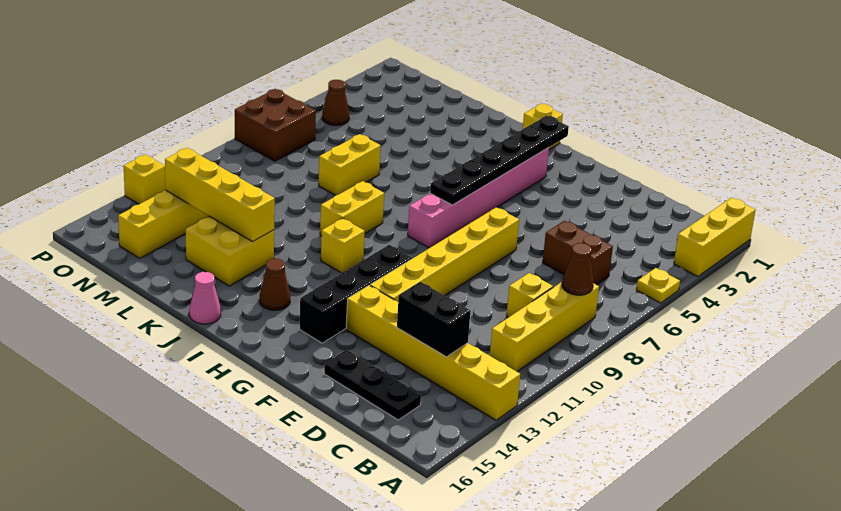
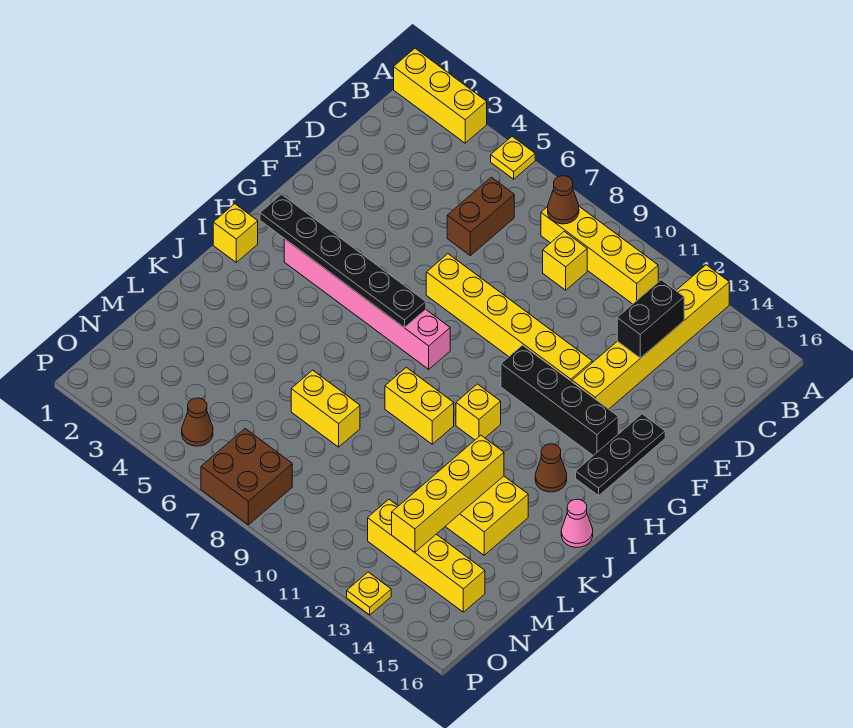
black 1x3 plate [324,350,421,420] -> black 1x3 plate moved to [576,414,665,496]
yellow 1x1 brick [124,155,166,204] -> yellow 1x1 plate [347,572,391,615]

